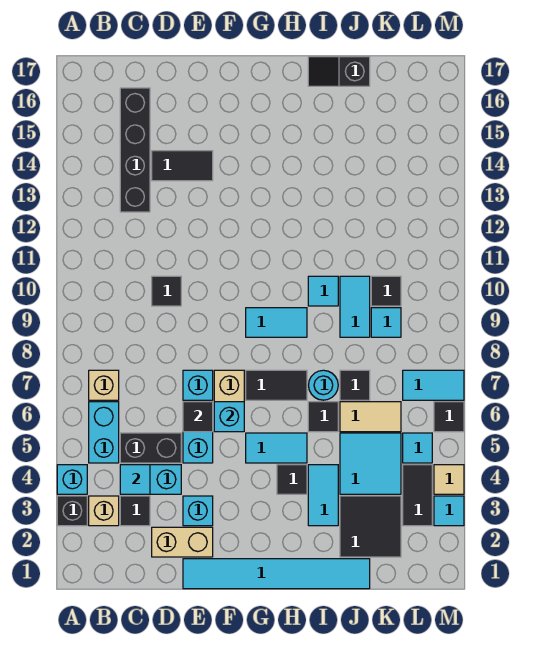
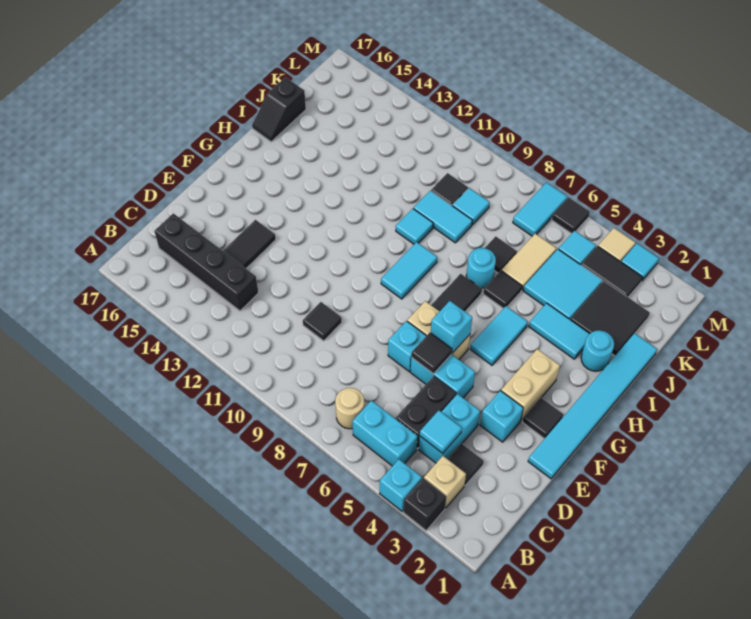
tan 1x1 brick [89,370,119,400] -> tan 1x1 round brick [335,388,364,429]
tan 1x2 brick [152,527,213,557] -> tan 1x2 brick moved to [501,349,560,421]
black 1x1 tile [277,465,307,494] -> black 1x1 tile moved to [522,398,563,439]
none -> cyan 1x1 round brick [581,331,614,371]

